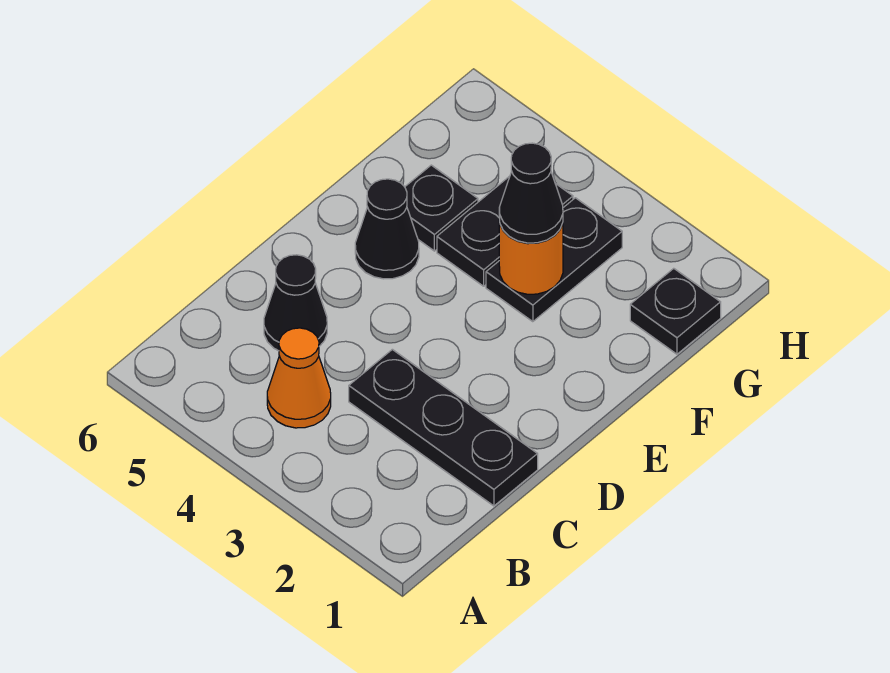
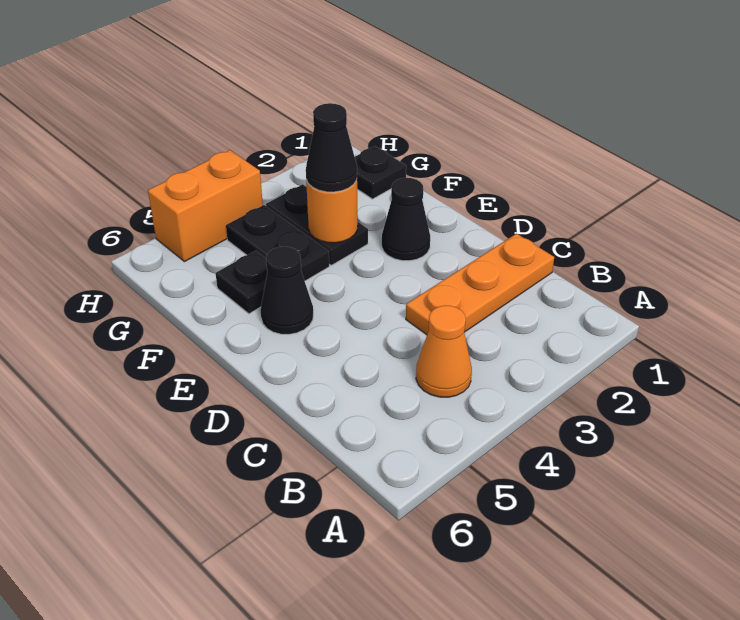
black 1x3 plate [349,349,538,506] -> orange 1x3 plate [406,234,554,335]
black 1x1 cone [264,255,327,351] -> black 1x1 cone moved to [382,178,430,261]
none -> orange 1x2 brick [148,150,263,262]

